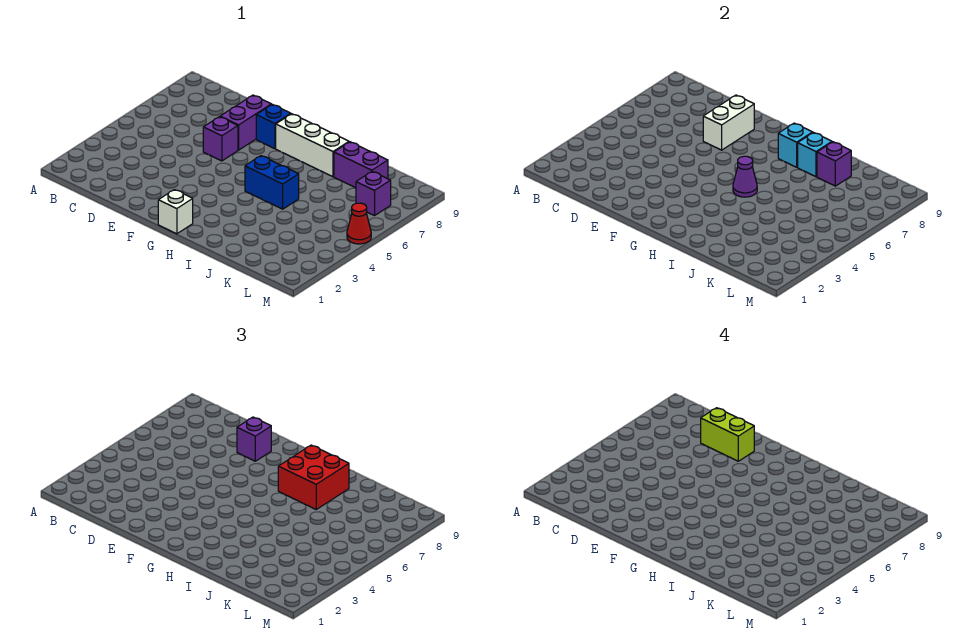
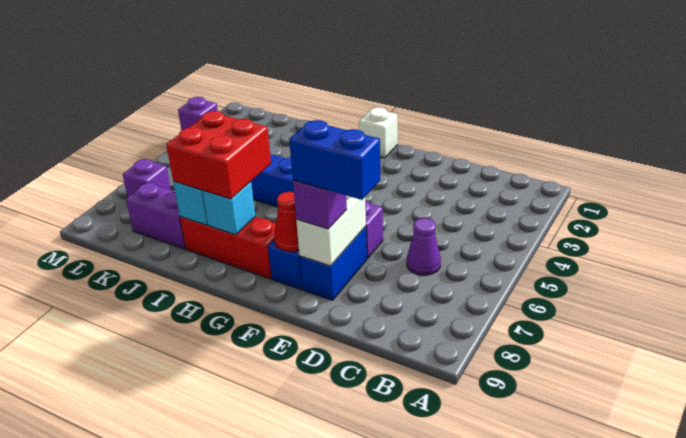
lime 1x2 brick [701,408,754,461] -> blue 1x2 brick [289,120,380,200]
purple 1x2 brick [220,95,271,150] -> blue 1x2 brick [300,226,367,300]
white 1x3 brick [276,114,349,177] -> red 1x3 brick [180,217,276,279]
purple 1x1 cone [733,156,757,197] -> purple 1x1 cone moved to [407,218,441,275]
purple 1x1 brick [817,142,851,186] -> purple 1x1 brick moved to [178,97,218,130]
red 1x1 cone [347,203,371,244] -> red 1x1 cone moved to [274,192,299,251]

